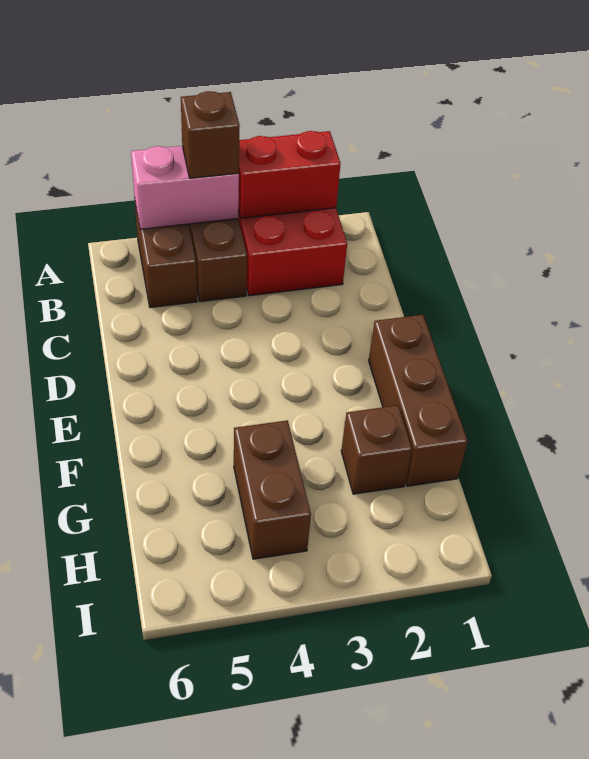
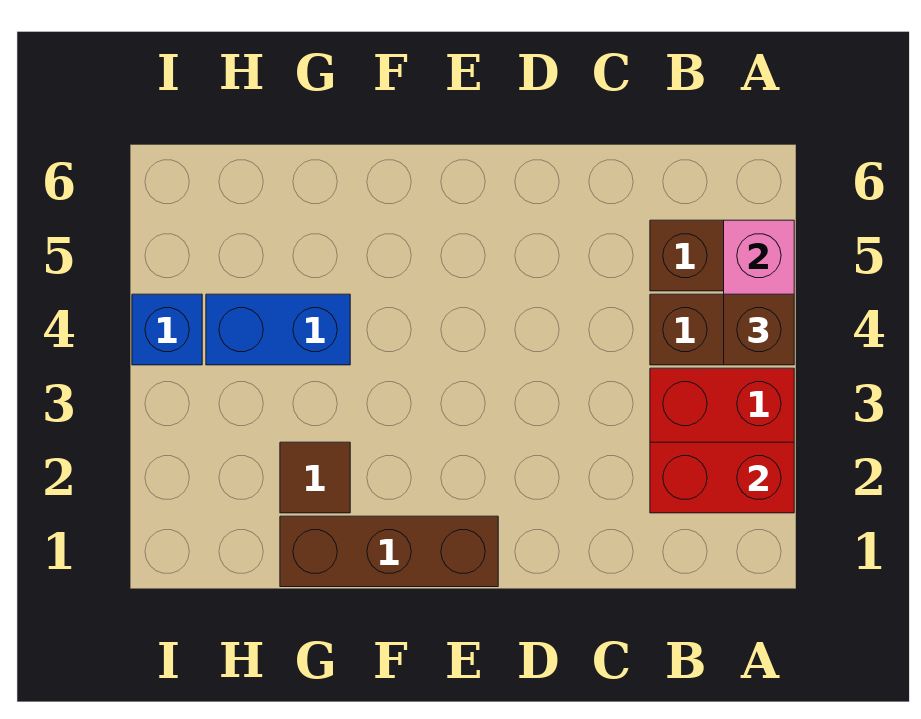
red 1x2 brick [238,131,341,218] -> red 1x2 brick turned to [650,442,794,513]
brown 1x1 brick [341,405,412,494] -> brown 1x1 tile [280,442,350,513]
brown 1x2 brick [234,420,311,559] -> blue 1x2 brick [206,294,350,365]
none -> blue 1x1 brick [132,294,202,365]

